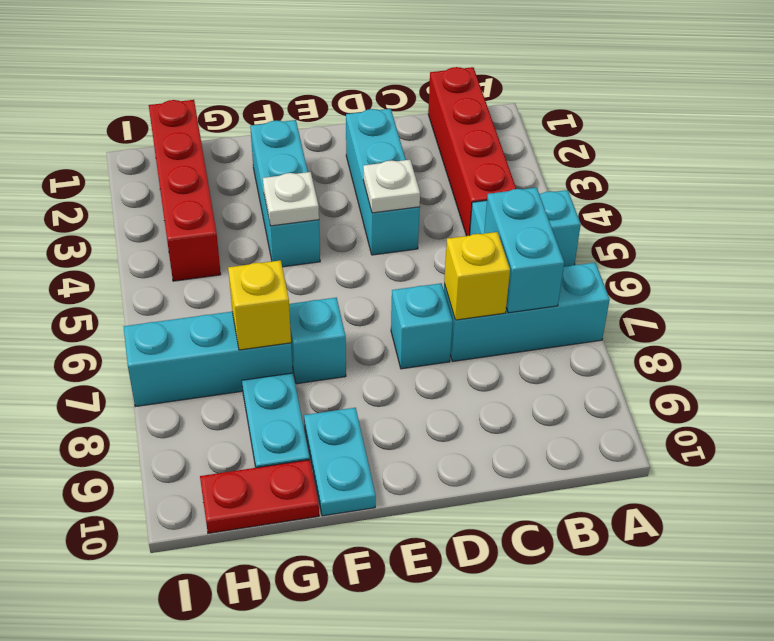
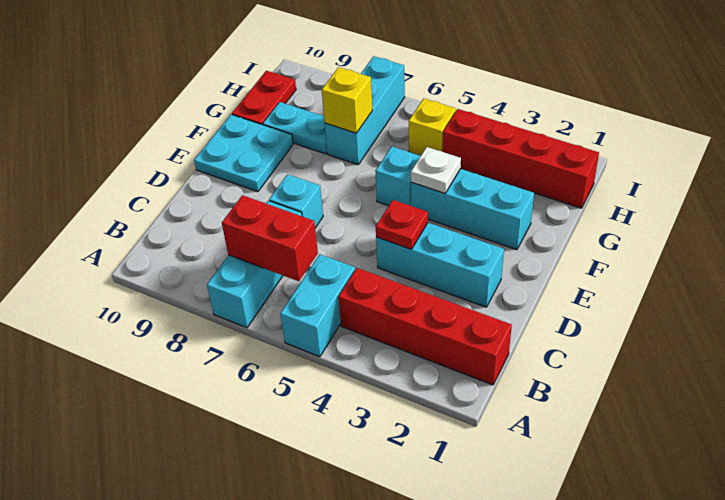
cyan 1x2 brick [484,188,564,313] -> red 1x2 brick [222,195,318,281]
yellow 1x1 brick [444,232,510,320] -> yellow 1x1 brick moved to [409,99,456,156]
white 1x1 plate [363,160,420,213] -> red 1x1 plate [376,200,428,249]
cyan 1x1 brick [289,298,346,384] -> cyan 1x1 brick moved to [375,147,420,206]
cyan 1x2 plate [304,408,376,516] -> cyan 2x2 plate [194,114,293,192]

